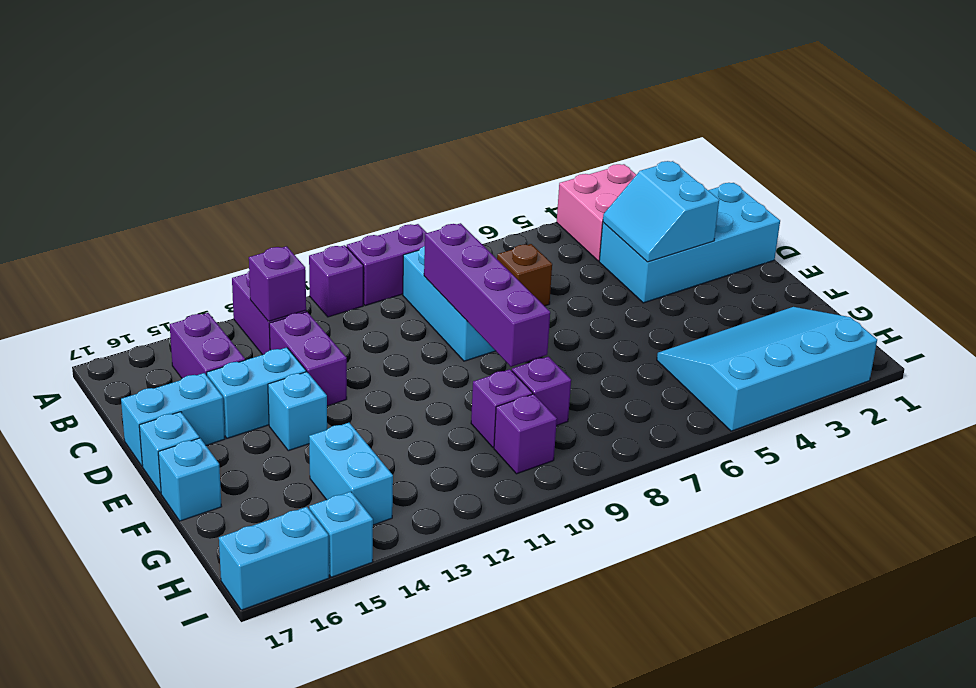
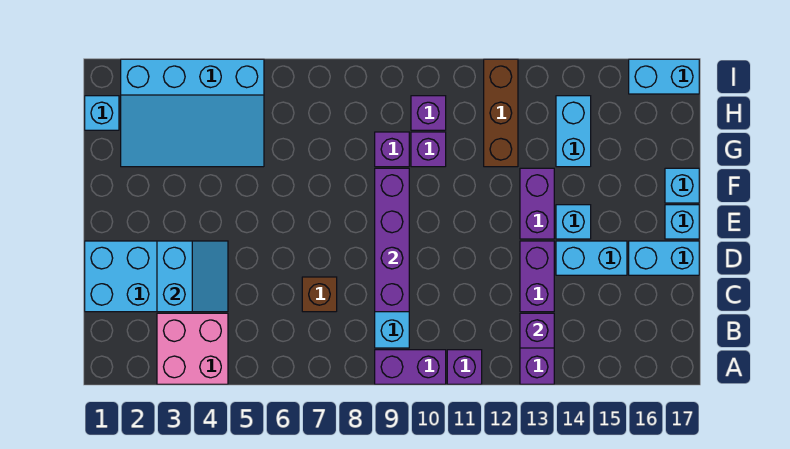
purple 1x2 brick [170,313,245,378] -> purple 1x2 brick moved to [520,168,554,239]
none -> brown 1x3 brick [484,59,518,167]
cyan 1x1 brick [309,492,373,577] -> cyan 1x1 brick moved to [85,96,119,130]

